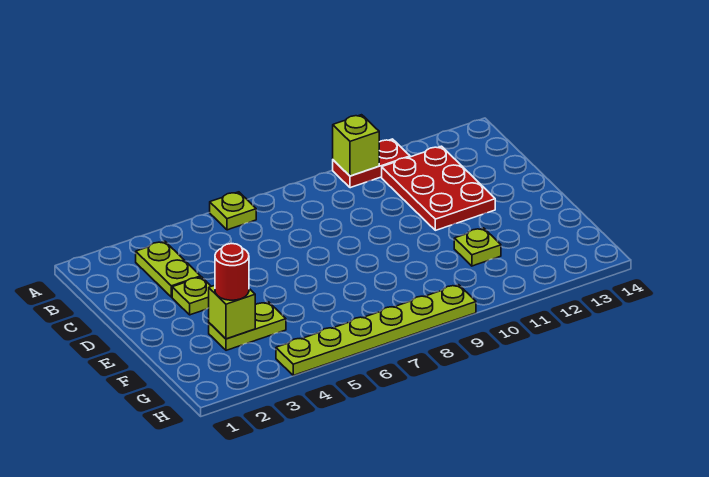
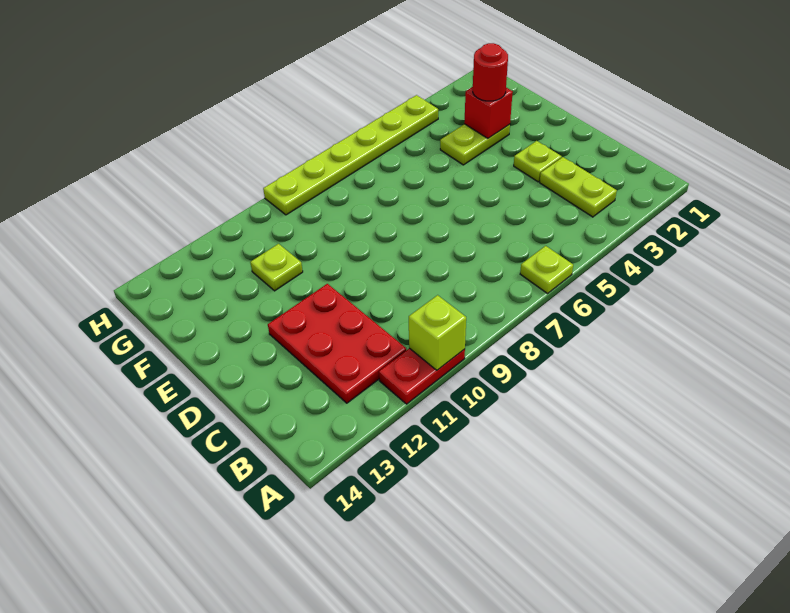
lime 1x1 brick [209,285,255,339] -> red 1x1 brick [464,87,513,138]

